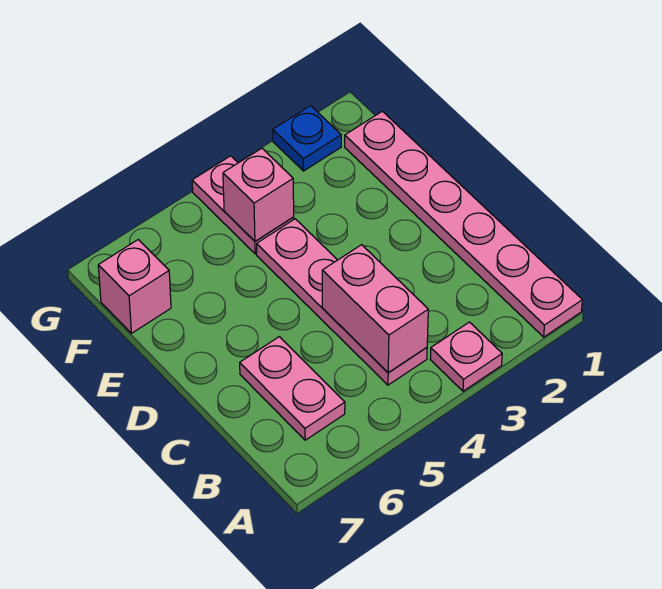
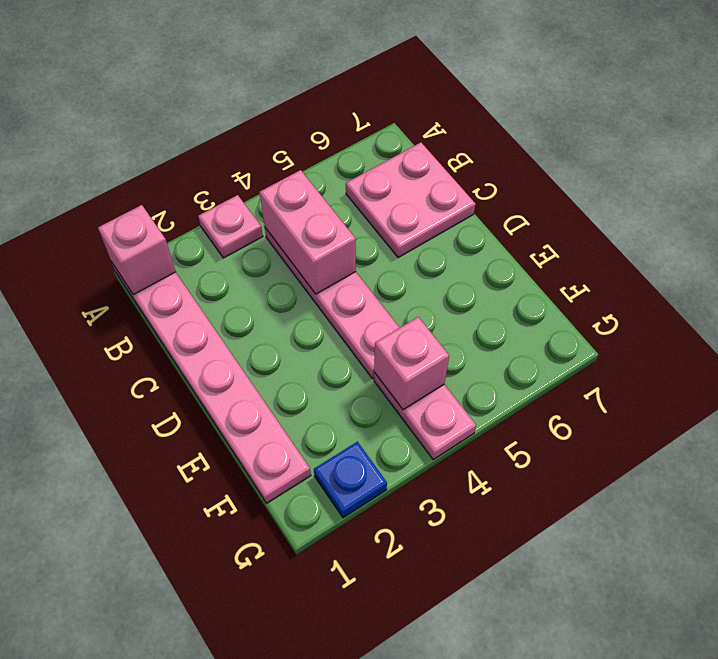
pink 1x2 plate [240,337,345,440] -> pink 2x2 plate [346,142,476,258]
pink 1x1 brick [98,239,171,333] -> pink 1x1 brick moved to [98,205,175,295]

